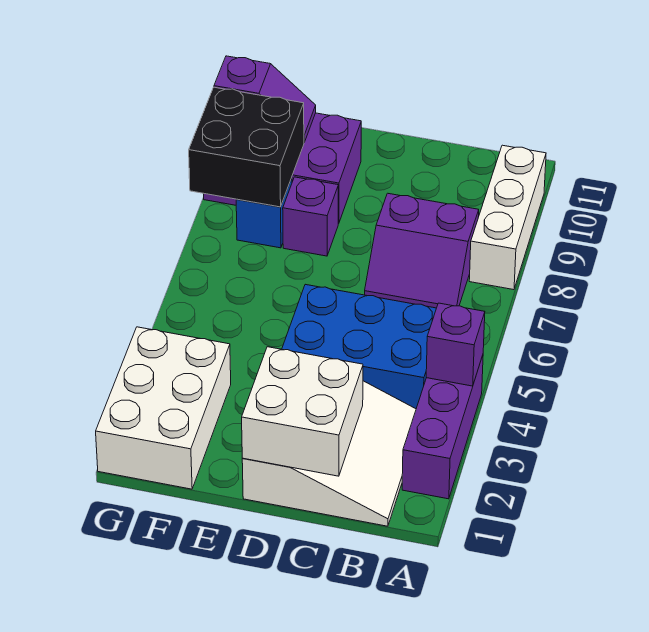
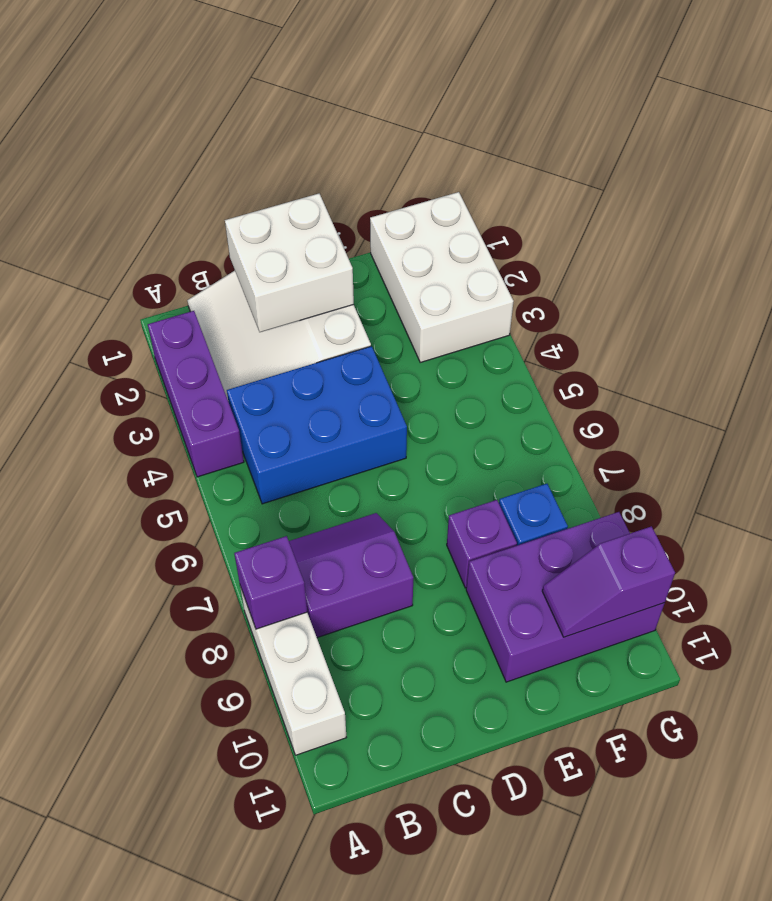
purple 1x1 brick [426,303,485,386] -> purple 1x1 brick moved to [234,536,307,629]
black 2x2 brick [189,87,304,207] -> none

